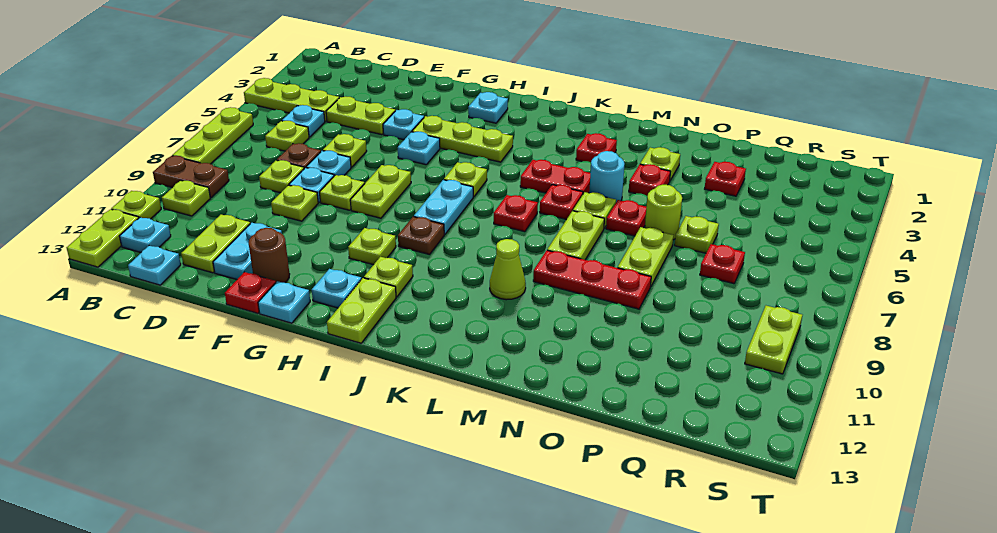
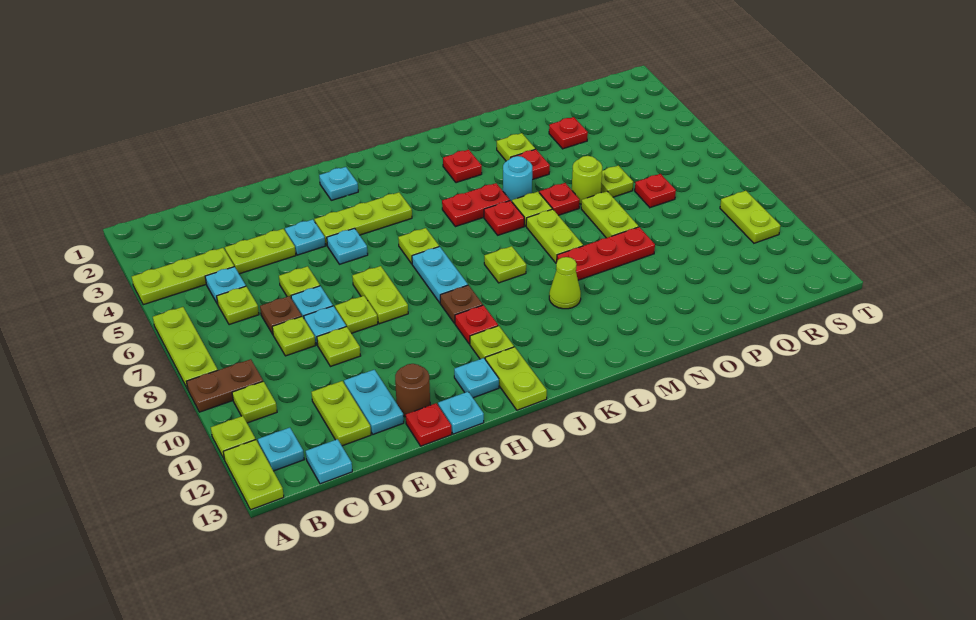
lime 1x1 plate [348,228,396,265] -> lime 1x1 plate moved to [484,246,526,283]
red 1x1 plate [494,195,538,232] -> red 1x1 plate moved to [455,305,498,344]

